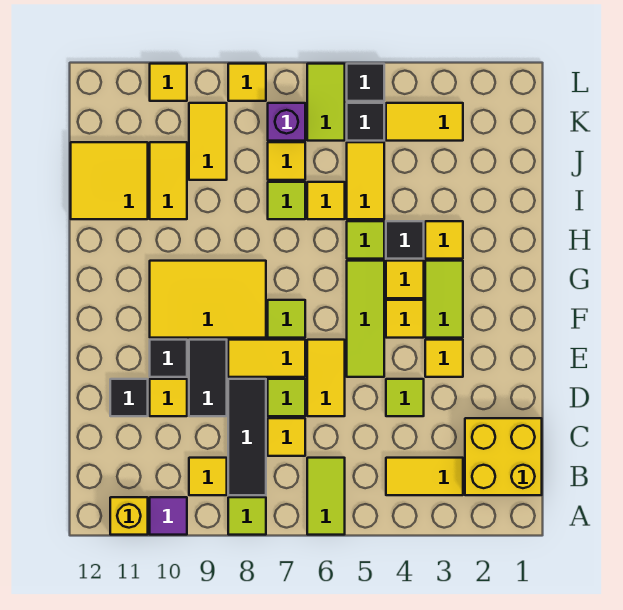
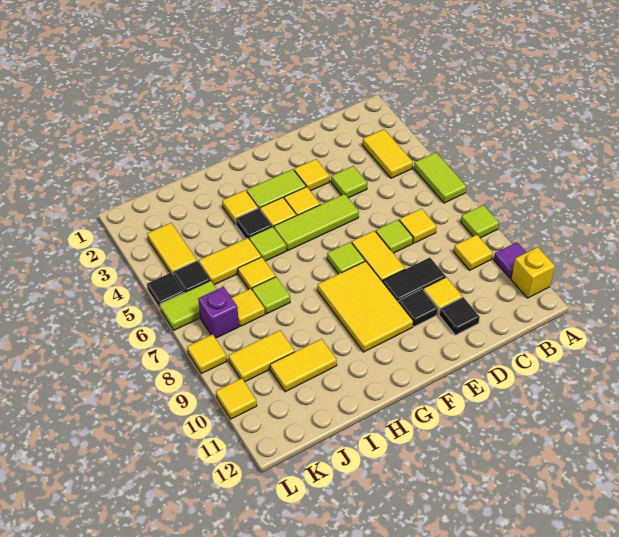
lime 1x2 tile [307,458,345,535] -> lime 1x2 tile turned to [414,153,466,203]
yellow 2x2 brick [465,418,542,495] -> none
black 1x3 tile [228,379,266,495] -> none
yellow 1x2 tile [307,340,345,416] -> none
yellow 2x2 tile [71,142,148,219] -> none

